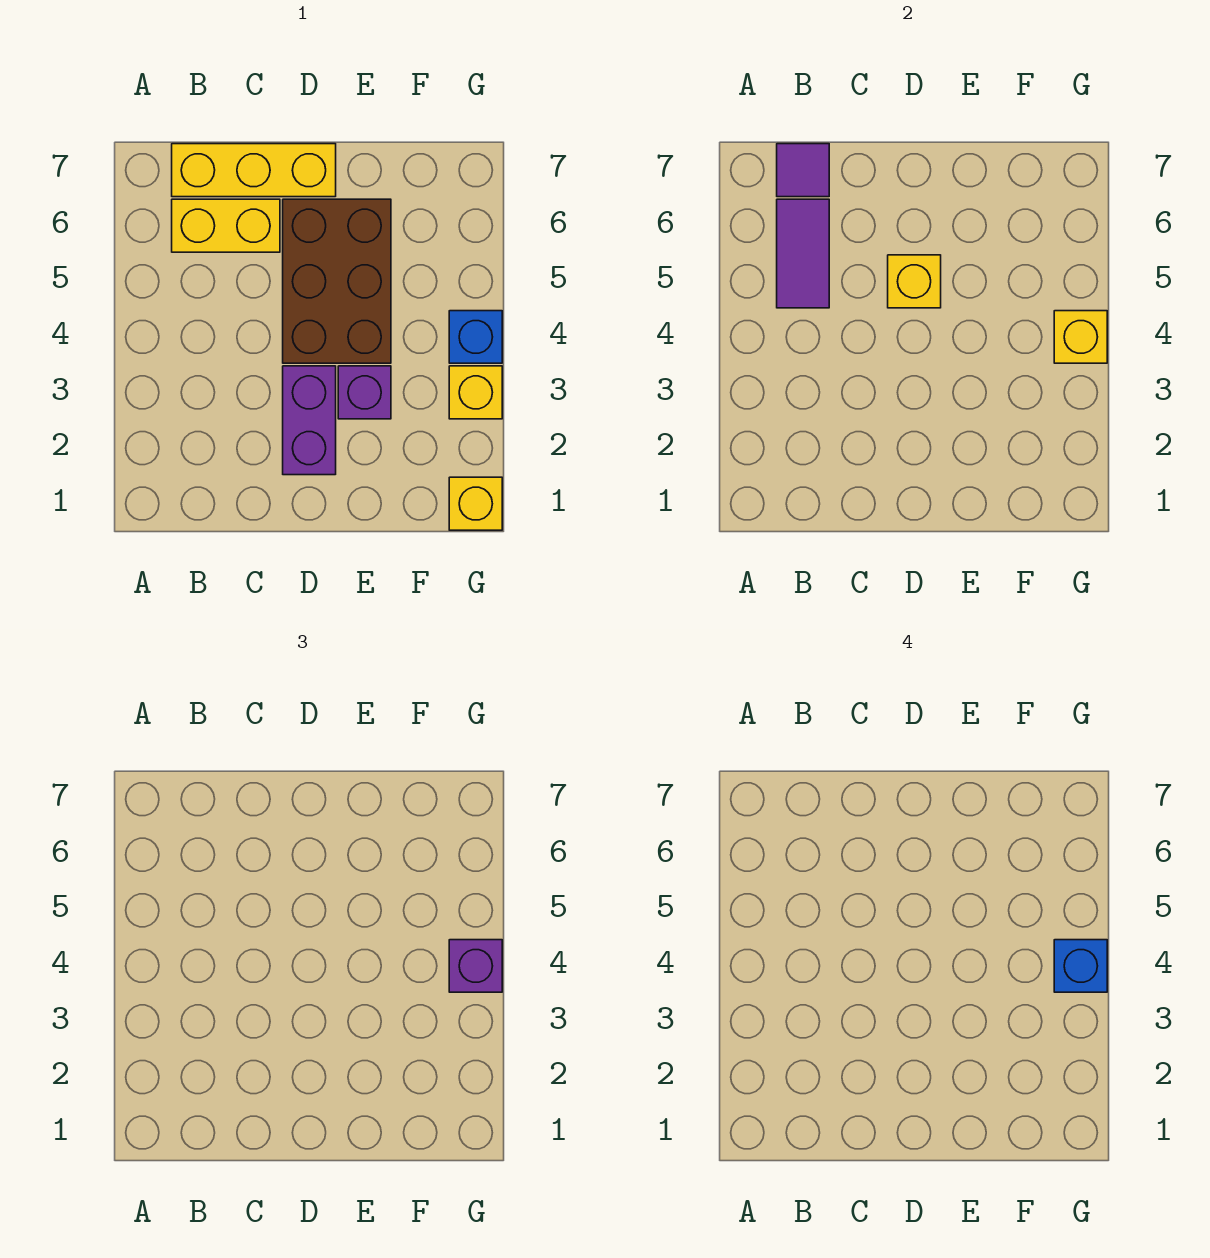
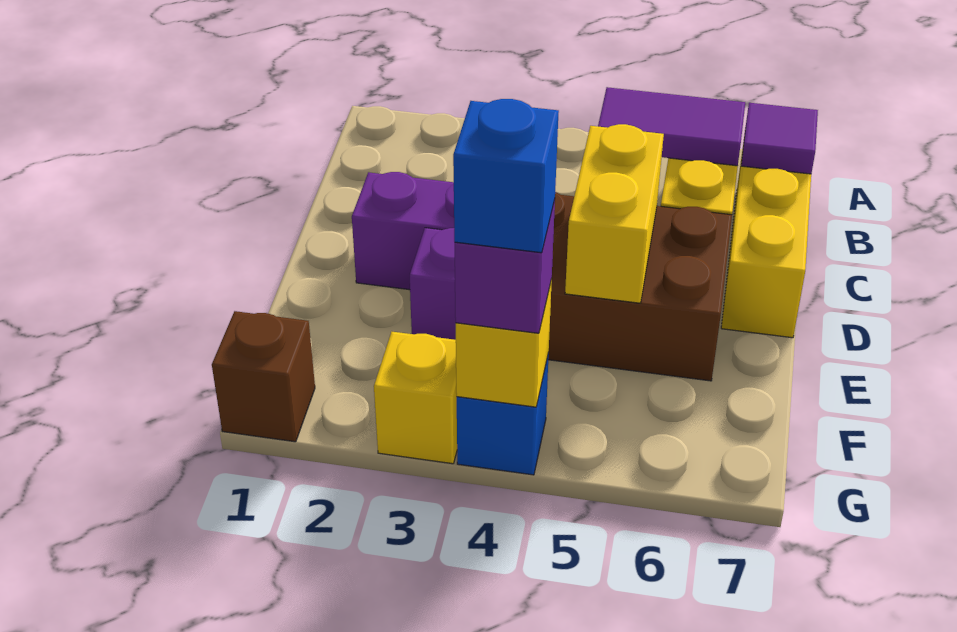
yellow 1x1 brick [888,255,941,308] -> yellow 1x2 brick [565,124,664,303]
yellow 1x1 brick [449,477,502,530] -> brown 1x1 brick [212,311,315,442]

